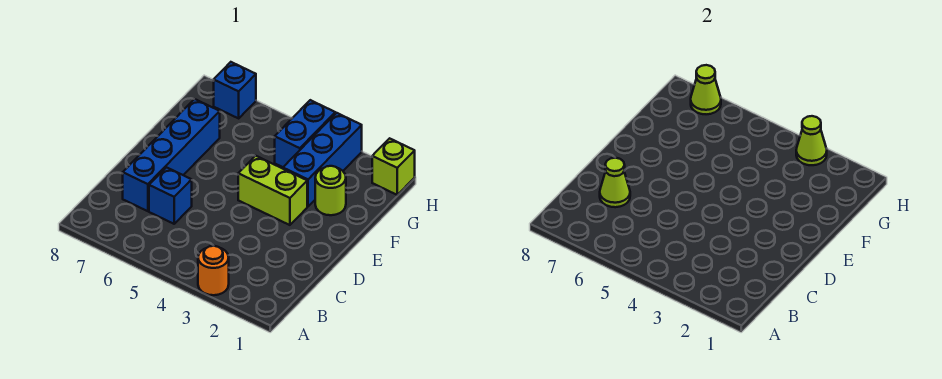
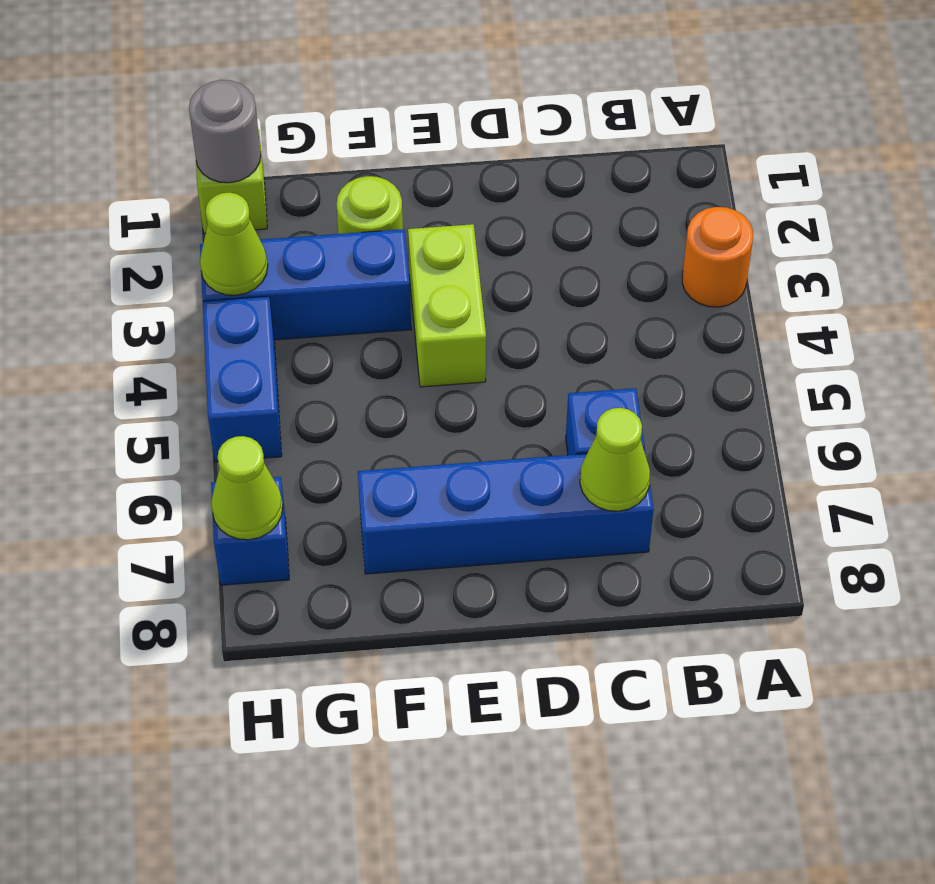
blue 1x2 brick [275,100,335,167] -> blue 1x2 brick turned to [203,296,282,462]
none -> grey 1x1 round brick [189,80,261,183]

